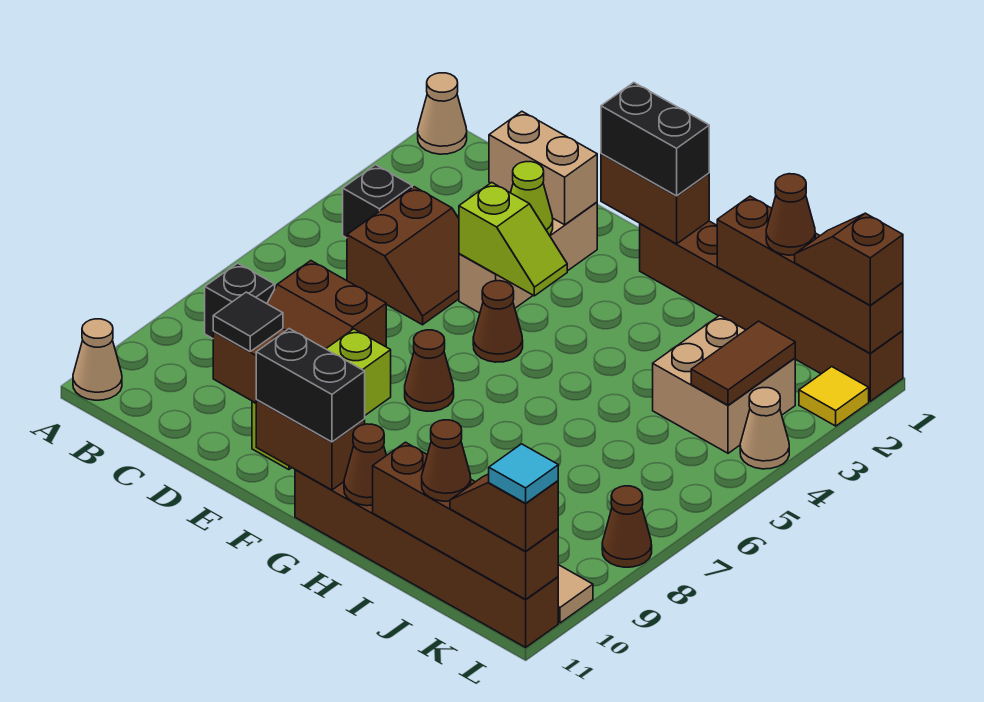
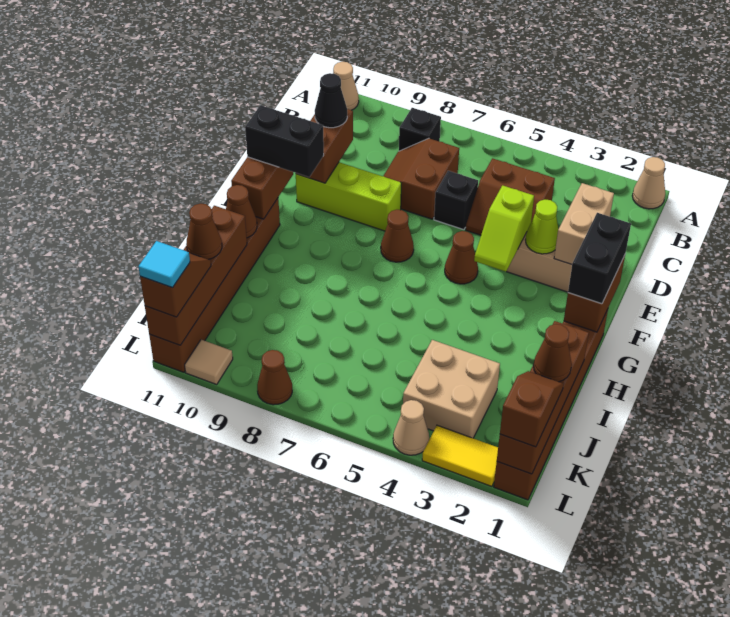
black 1x1 brick [343,165,412,238] -> black 1x1 brick moved to [434,171,478,230]
black 1x1 tile [213,292,283,351] -> black 1x1 cone [315,73,347,128]
black 1x2 brick [256,329,365,442] -> black 1x2 brick turned to [245,105,324,177]
brown 1x2 tile [691,321,795,405] -> none
yellow 1x1 tile [799,367,869,426] -> yellow 1x2 tile [422,425,498,486]

